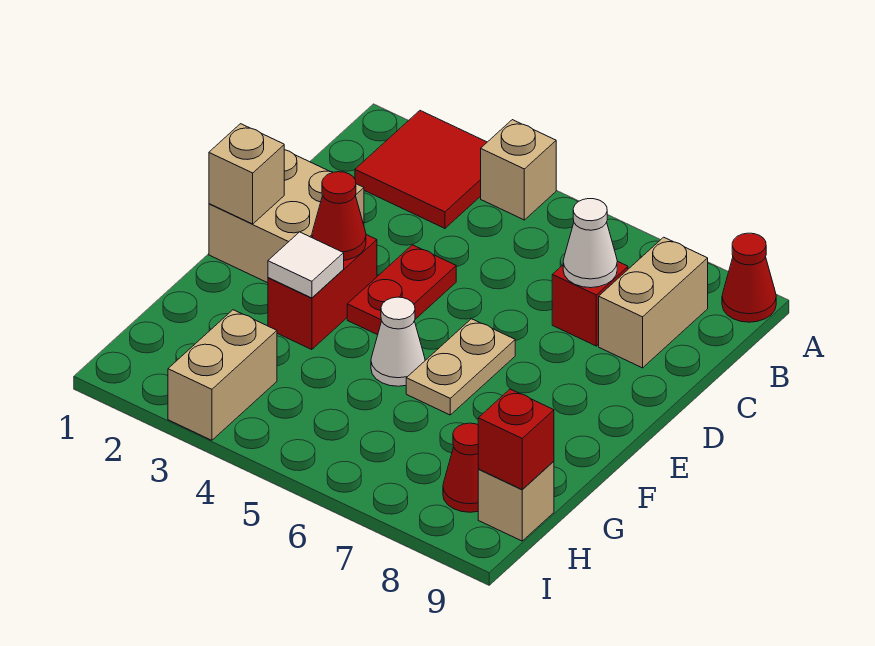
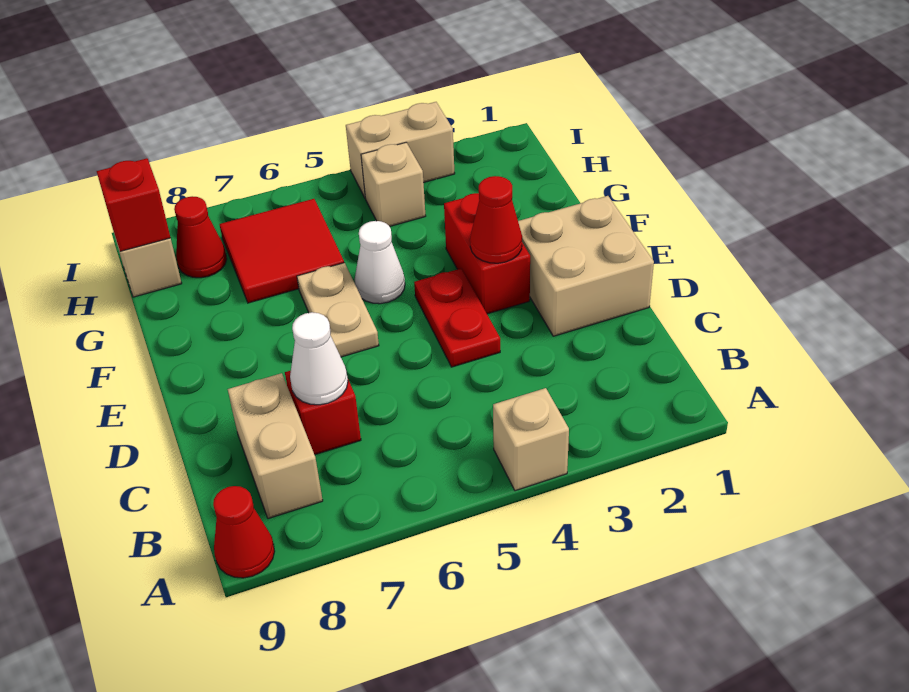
red 2x2 tile [355,111,487,228] -> red 2x2 tile moved to [219,199,344,303]
tan 1x1 brick [209,124,284,224] -> tan 1x1 brick moved to [361,143,426,226]
white 1x1 tile [268,232,344,298] -> none
tan 1x2 brick [168,310,277,440] -> tan 1x2 brick turned to [346,102,455,197]

